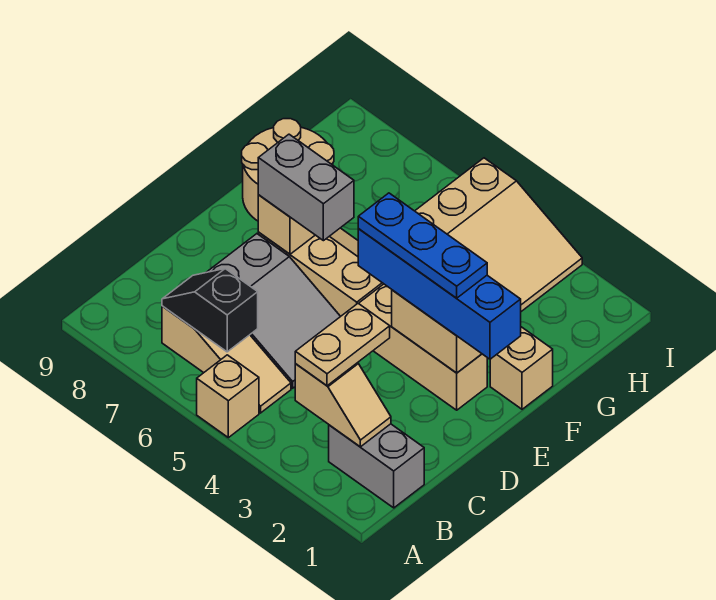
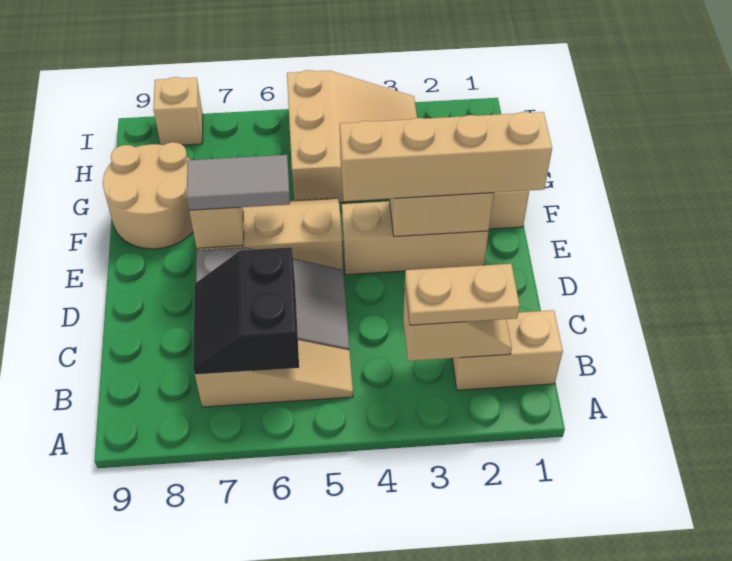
tan 1x1 brick [197,355,259,438] -> tan 1x1 brick moved to [153,77,203,145]
grey 1x2 brick [329,424,424,508] -> tan 1x2 brick [452,310,563,390]
tan 1x2 plate [295,303,390,386] -> tan 1x2 plate turned to [405,264,520,325]
black 1x2 slope [162,269,258,352] -> black 2x2 slope [193,247,299,375]
blue 1x4 brick [358,229,521,359] -> tan 1x4 brick [340,112,552,201]
blue 1x3 plate [358,193,487,298] -> none
grey 1x2 brick [258,134,354,241] -> grey 1x2 tile [187,155,290,210]

